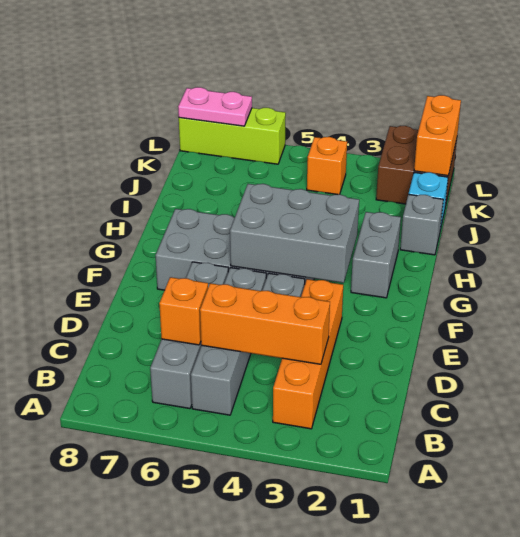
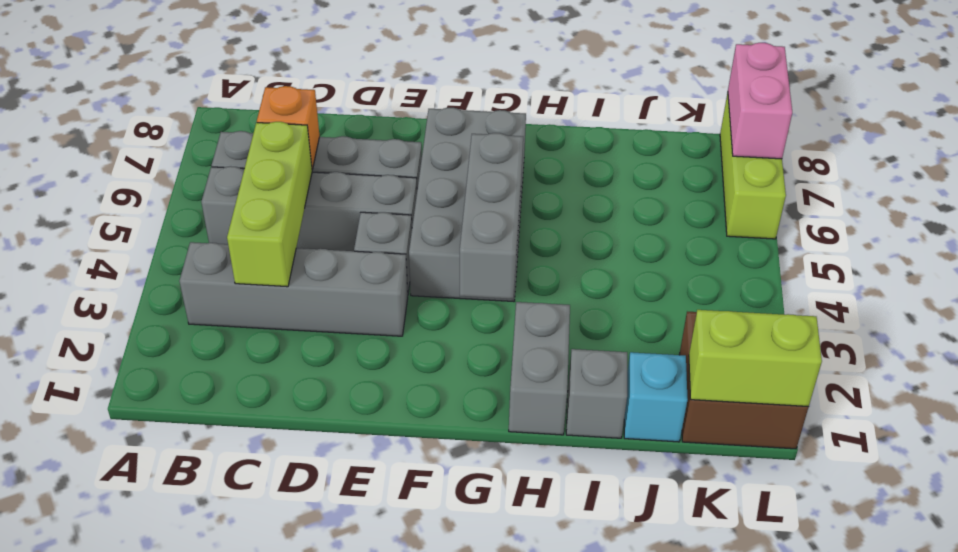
orange 1x4 brick [273,279,343,429] -> grey 1x4 brick [179,242,408,336]
orange 1x3 brick [200,283,330,364] -> lime 1x3 brick [227,122,312,287]
grey 2x3 brick [230,184,359,283] -> grey 1x3 brick [460,133,523,299]
grey 1x2 brick [351,212,401,298] -> grey 1x2 brick turned to [509,302,570,435]
orange 1x2 brick [414,95,461,176] -> lime 1x2 brick [689,310,822,407]
orange 1x1 brick [307,137,347,195] -> none
pink 1x2 plate [178,87,252,126] -> pink 1x2 brick [728,43,792,159]

